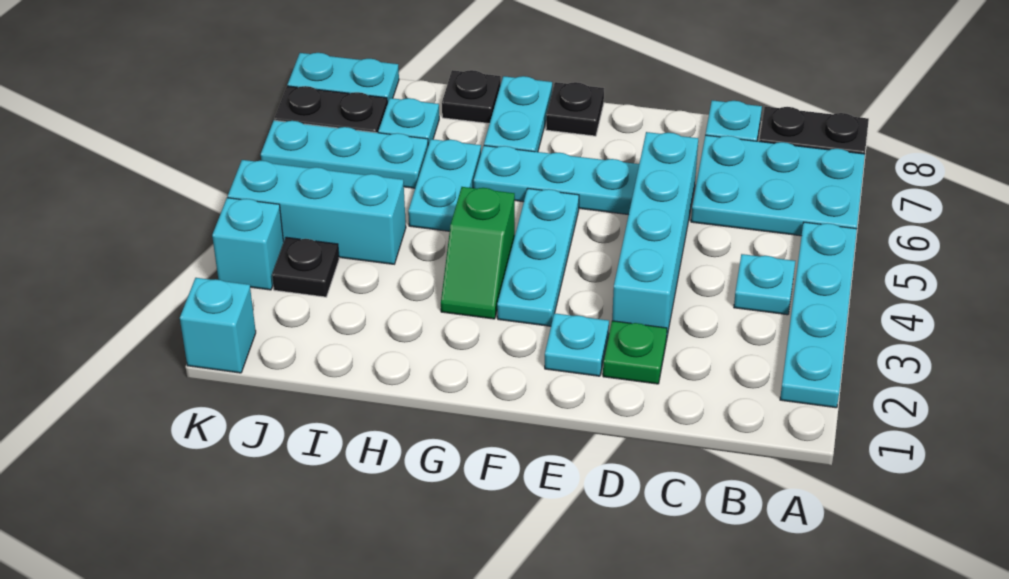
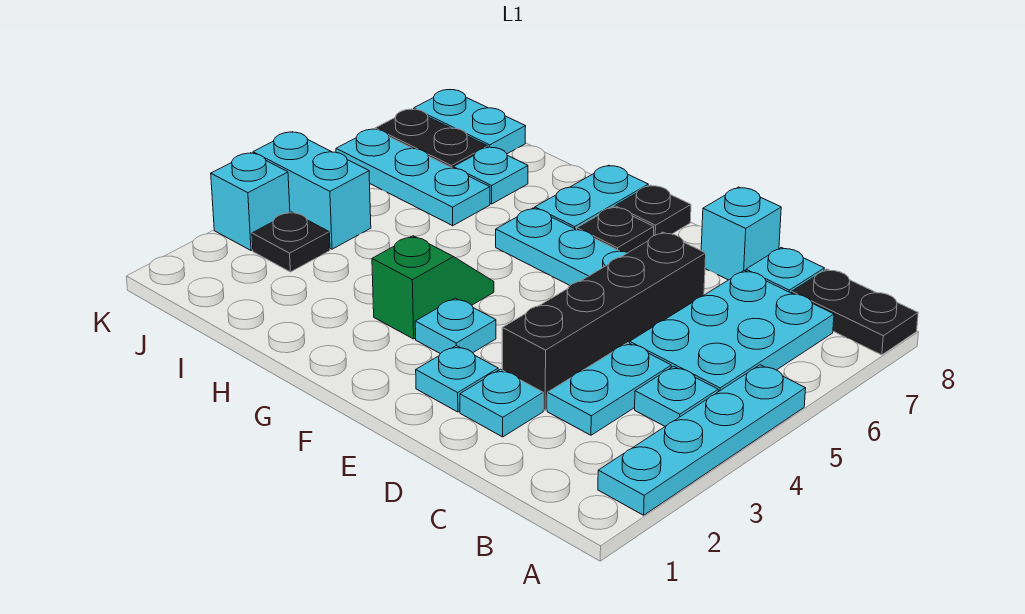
cyan 2x3 plate [691,135,865,236] -> cyan 2x3 plate turned to [630,270,834,392]
green 1x1 plate [603,321,667,384] -> cyan 1x1 plate [460,369,543,437]
cyan 1x4 brick [612,132,698,341] -> black 1x4 brick [502,232,706,410]
cyan 1x3 plate [497,188,579,326] -> cyan 1x1 plate [415,298,496,354]
green 1x2 slope [441,187,515,319] -> green 1x2 slope turned to [372,236,494,339]
cyan 1x2 plate [408,139,481,231] -> cyan 1x2 plate moved to [547,343,671,435]
black 1x1 plate [442,70,501,124] -> black 1x1 plate moved to [577,207,654,252]
cyan 1x3 brick [228,160,406,264] -> cyan 1x2 brick [253,132,371,249]
cyan 1x1 brick [180,278,256,373] -> cyan 1x1 brick moved to [701,187,781,280]

